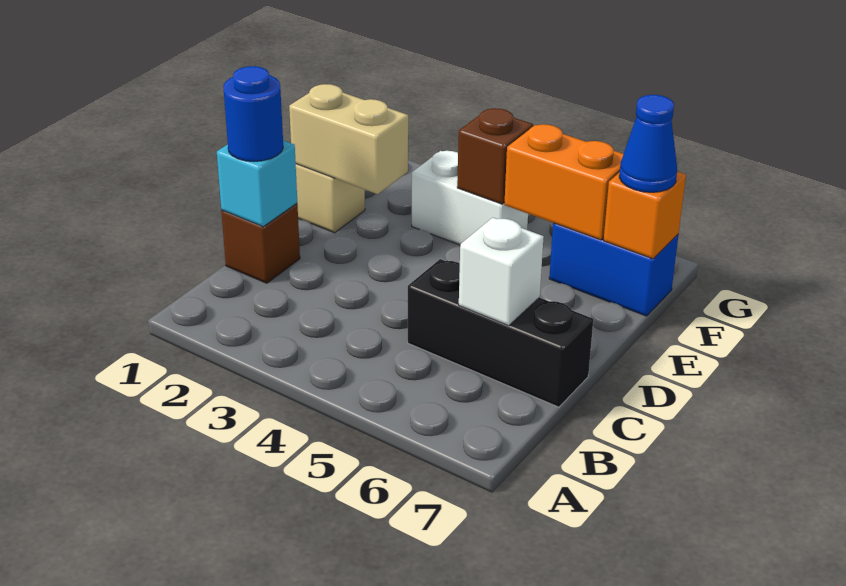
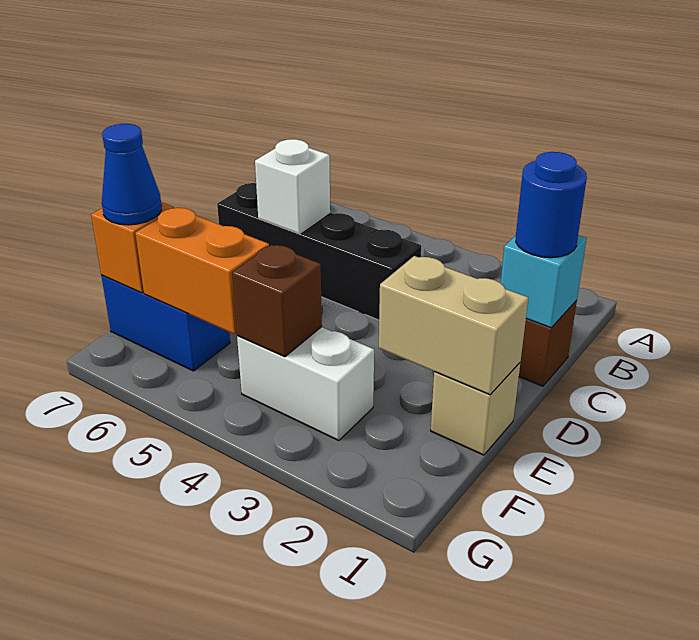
black 1x3 brick [408,259,593,407] -> black 1x4 brick [217,183,421,320]

